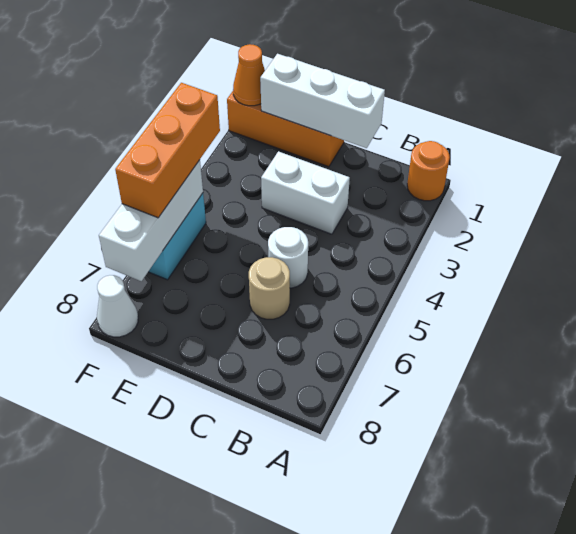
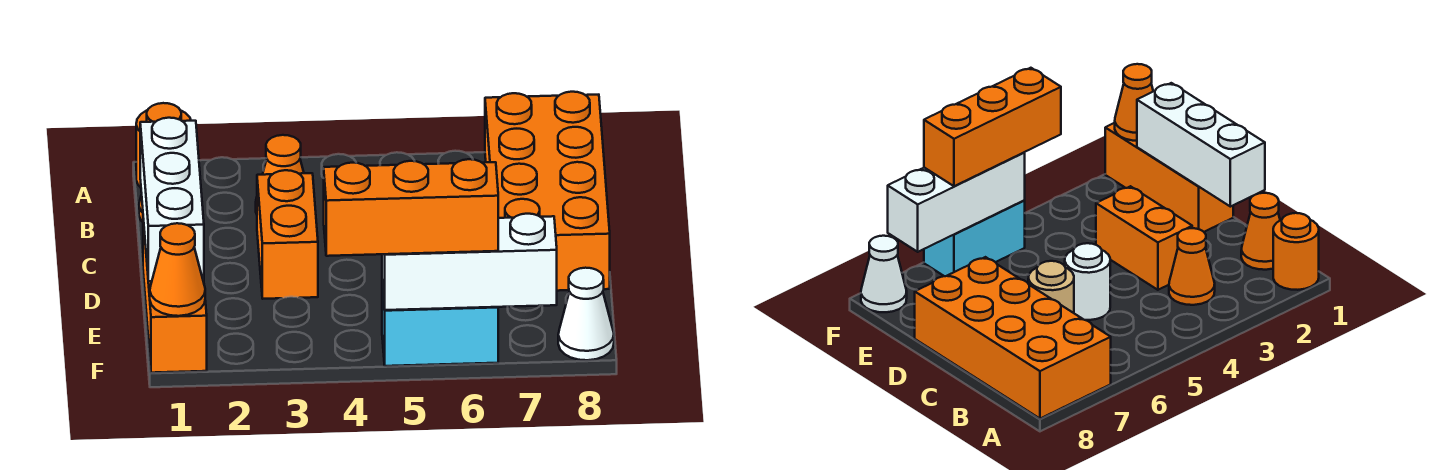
none -> orange 2x4 brick [485,92,610,291]
none -> orange 1x1 cone [1241,193,1280,270]
none -> orange 1x1 cone [256,135,304,214]
white 1x2 brick [261,151,350,234] -> orange 1x2 brick [257,170,318,299]

